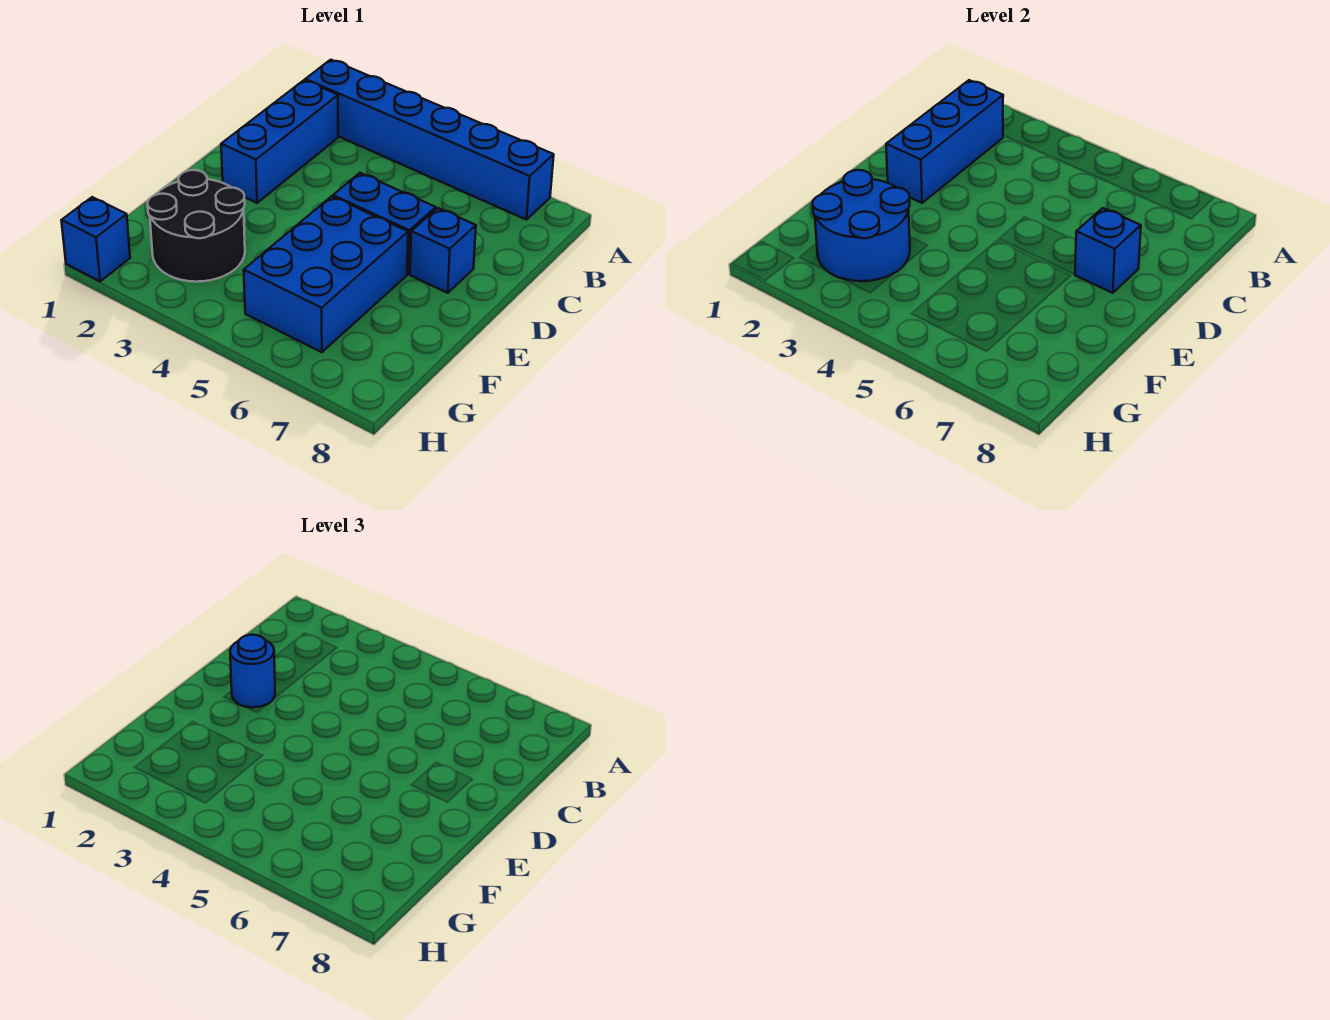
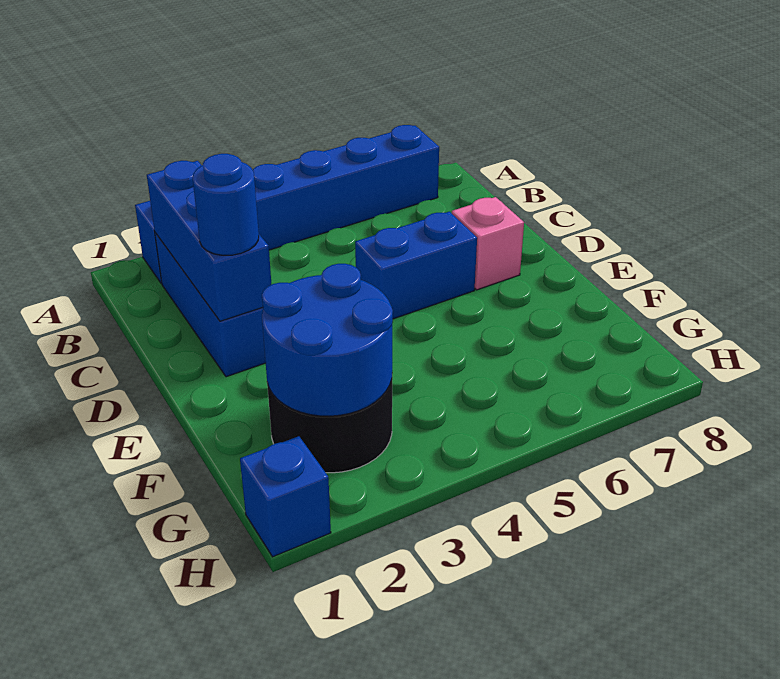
blue 1x1 brick [410,208,476,293] -> pink 1x1 brick [452,197,524,290]
blue 1x1 brick [1075,208,1141,293] -> none
blue 2x3 brick [244,196,408,352] -> none

